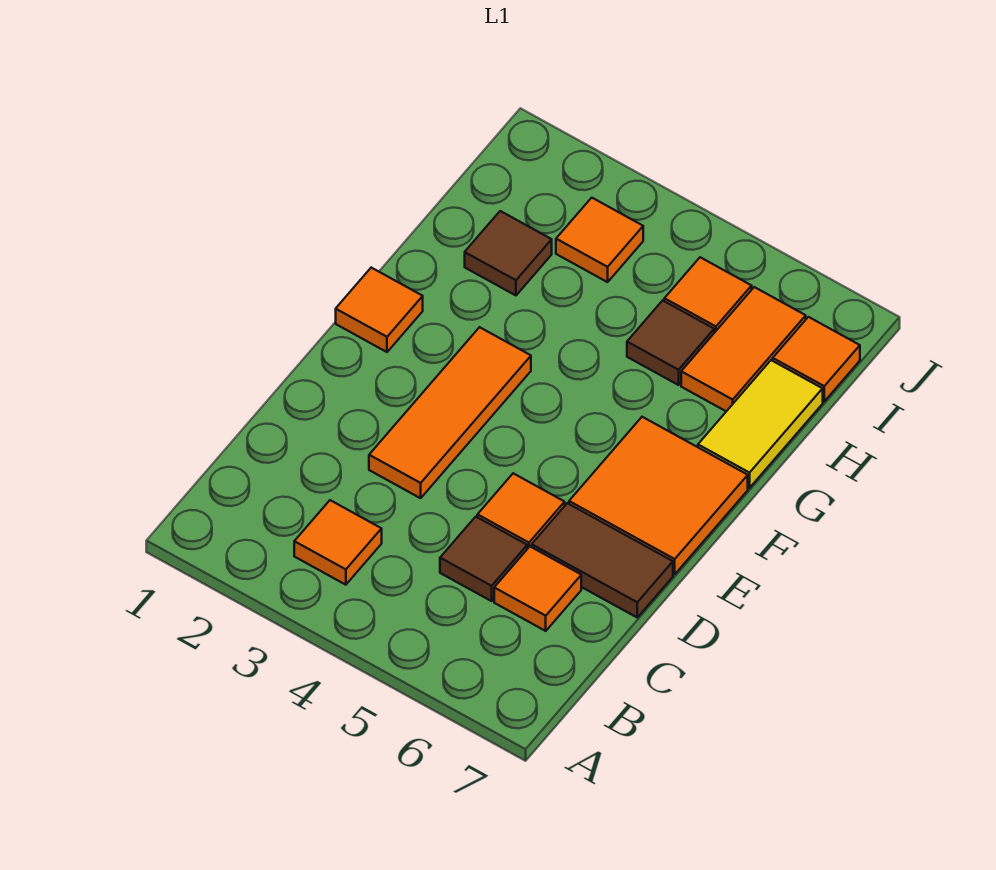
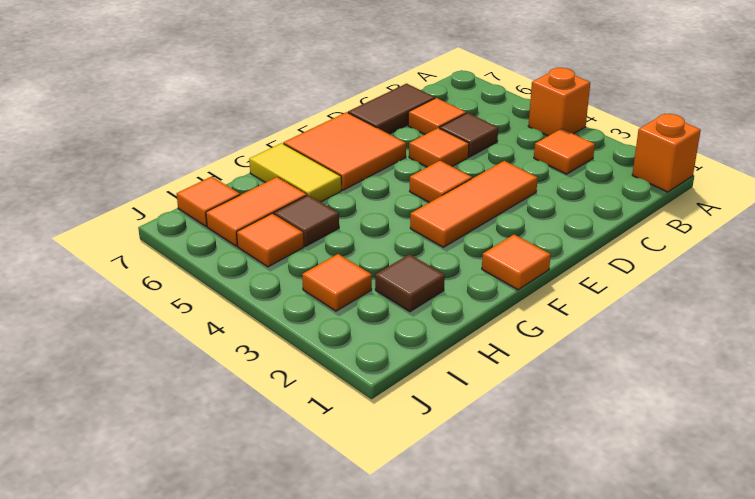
none -> orange 1x1 brick [632,114,701,192]
none -> orange 1x1 brick [528,68,590,136]
brown 1x2 tile [532,503,673,617] -> brown 1x2 tile turned to [348,84,435,134]
none -> orange 1x1 tile [410,161,472,203]
yellow 1x2 tile [698,360,823,488] -> yellow 1x2 tile turned to [249,143,341,202]

